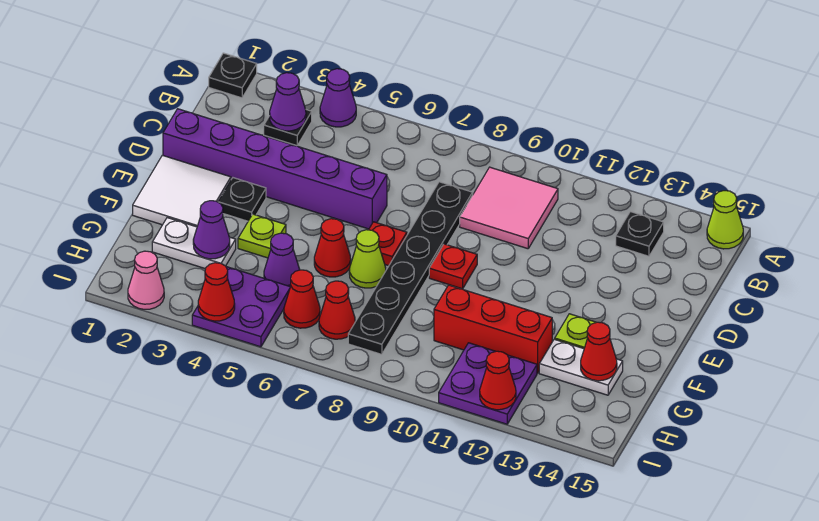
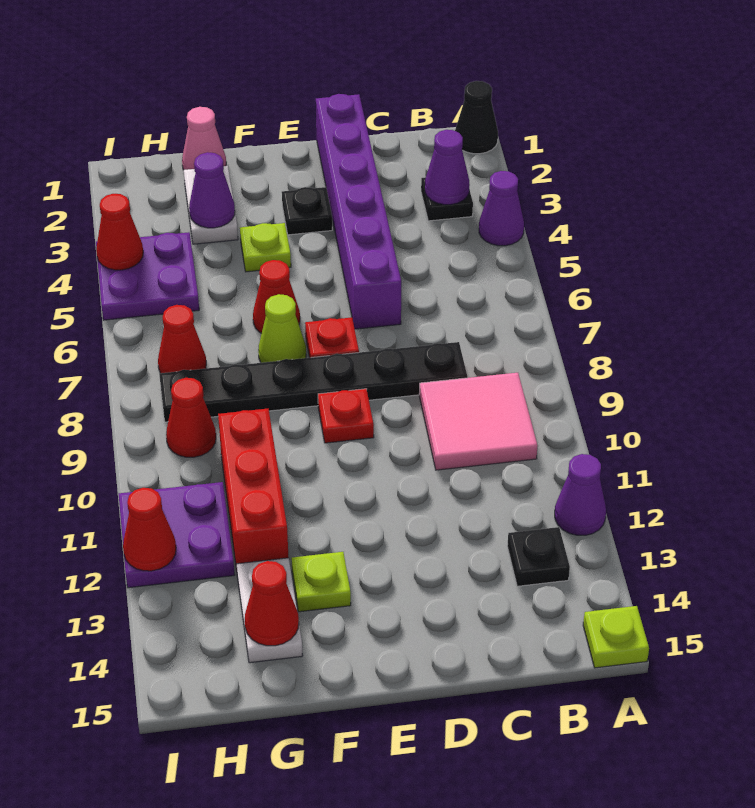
black 1x1 plate [209,53,257,98] -> black 1x1 cone [455,81,498,154]
lime 1x1 cone [707,191,743,249] -> lime 1x1 plate [583,606,649,668]
white 2x2 tile [133,155,231,227] -> none
purple 1x1 cone [264,233,300,287] -> purple 1x1 cone moved to [555,454,606,535]
red 1x1 cone [284,270,320,328] -> red 1x1 cone moved to [166,378,216,457]
pink 1x1 cone [128,251,164,309] -> pink 1x1 cone moved to [182,107,226,170]

